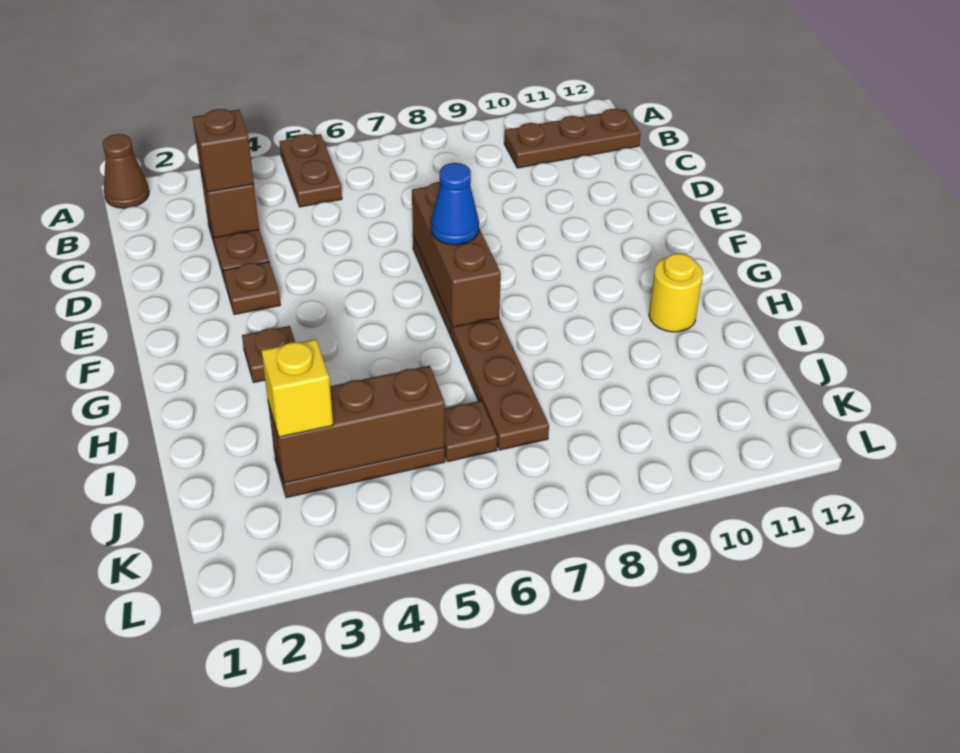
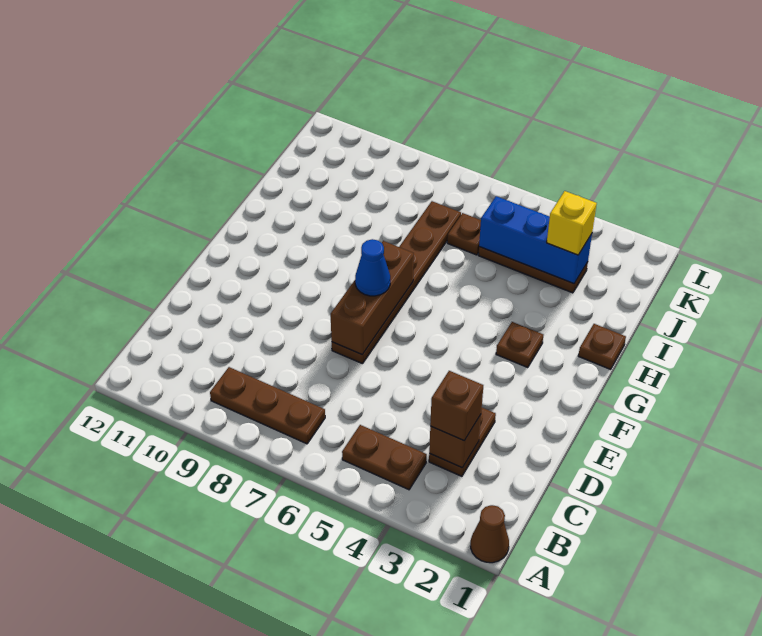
brown 1x2 plate [280,134,342,207] -> brown 1x2 plate turned to [342,425,427,490]
brown 1x3 plate [504,109,641,168] -> brown 1x3 plate moved to [210,367,325,444]
brown 1x1 plate [223,262,280,315] -> brown 1x1 plate moved to [578,324,626,369]
yellow 1x1 round brick [649,253,703,332] -> none
brown 1x3 brick [268,366,445,483] -> blue 1x3 brick [479,196,592,284]

